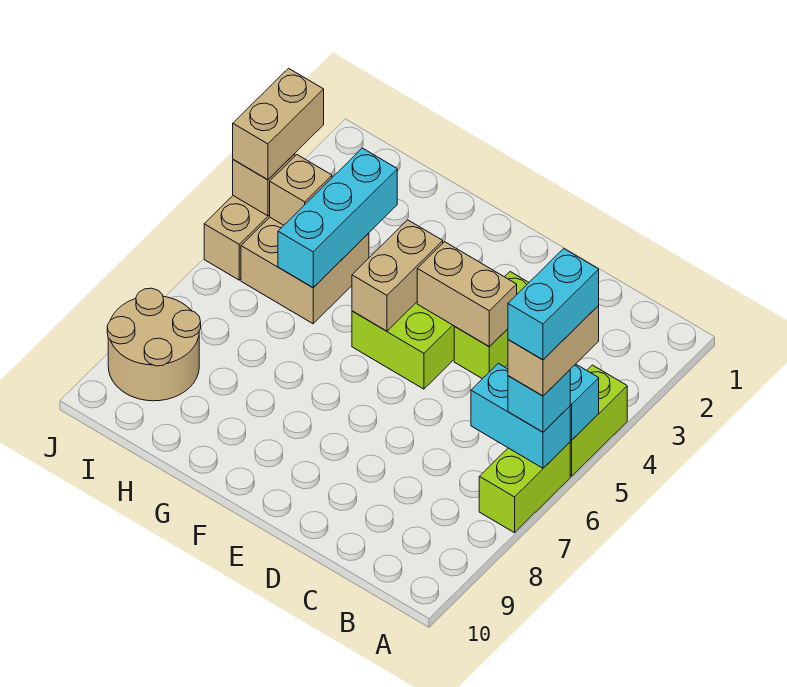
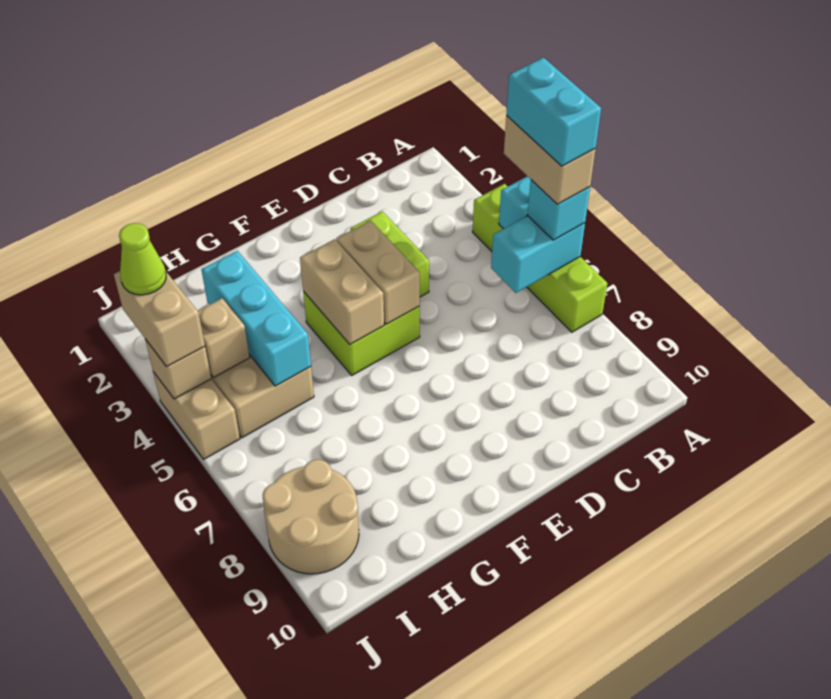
tan 1x2 brick [417,242,517,347] -> tan 1x2 brick turned to [337,220,420,324]
none -> lime 1x1 cone [119,223,166,295]

